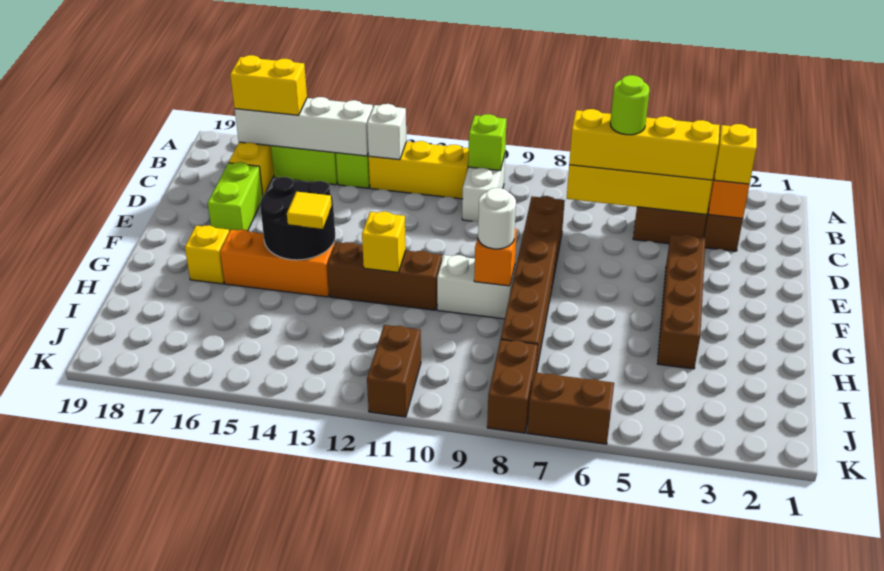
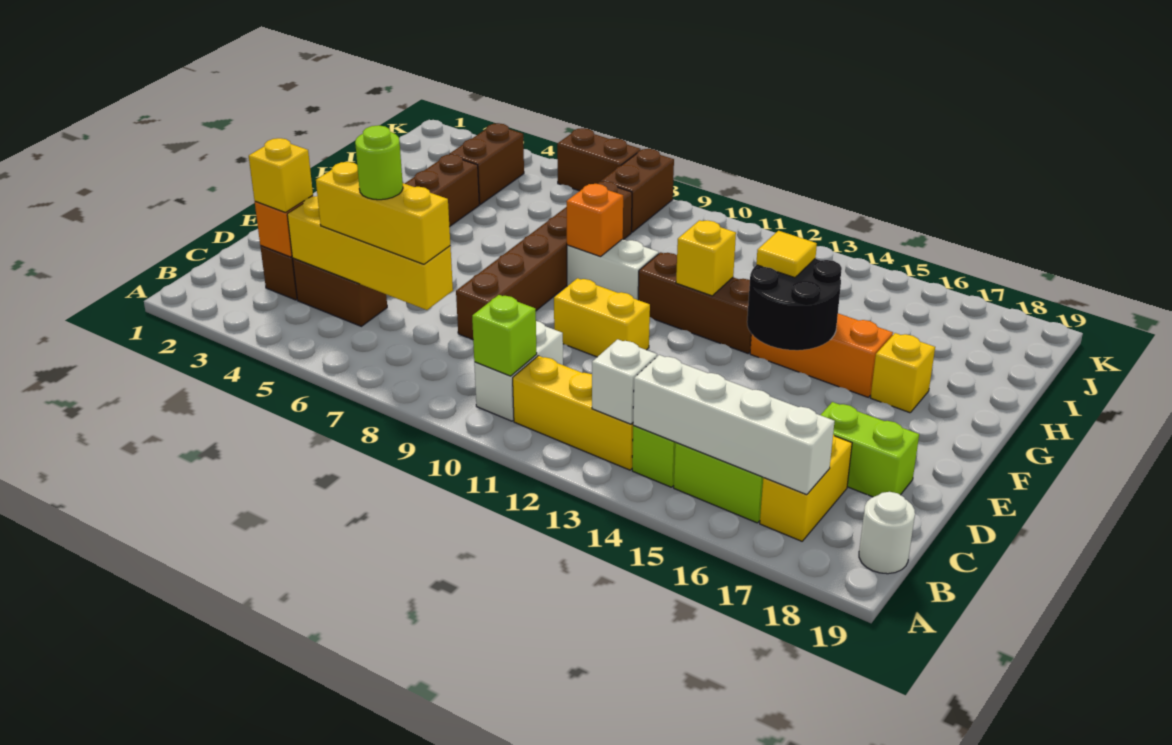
yellow 1x2 brick [230,55,307,115] -> yellow 1x2 brick moved to [554,278,650,357]
yellow 1x4 brick [569,109,720,180] -> yellow 1x3 brick [316,162,450,264]
lime 1x2 brick [208,162,263,232] -> lime 1x2 brick turned to [821,402,919,497]
white 1x1 round brick [478,188,516,249] -> white 1x1 round brick moved to [859,492,915,574]
brown 1x2 brick [367,325,421,417] -> brown 1x2 brick moved to [449,123,524,204]

